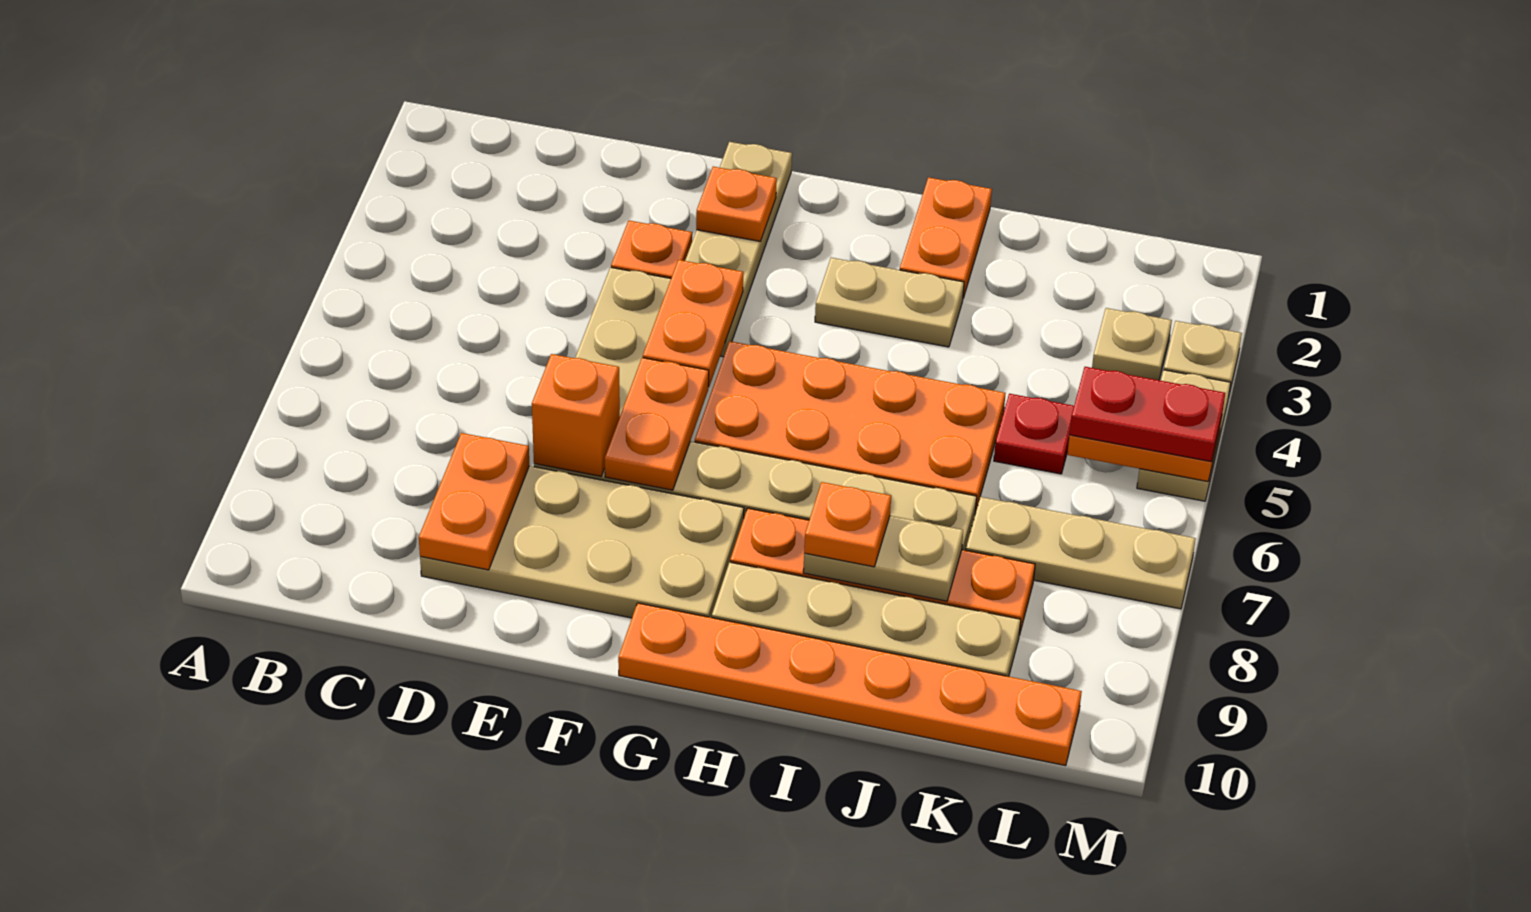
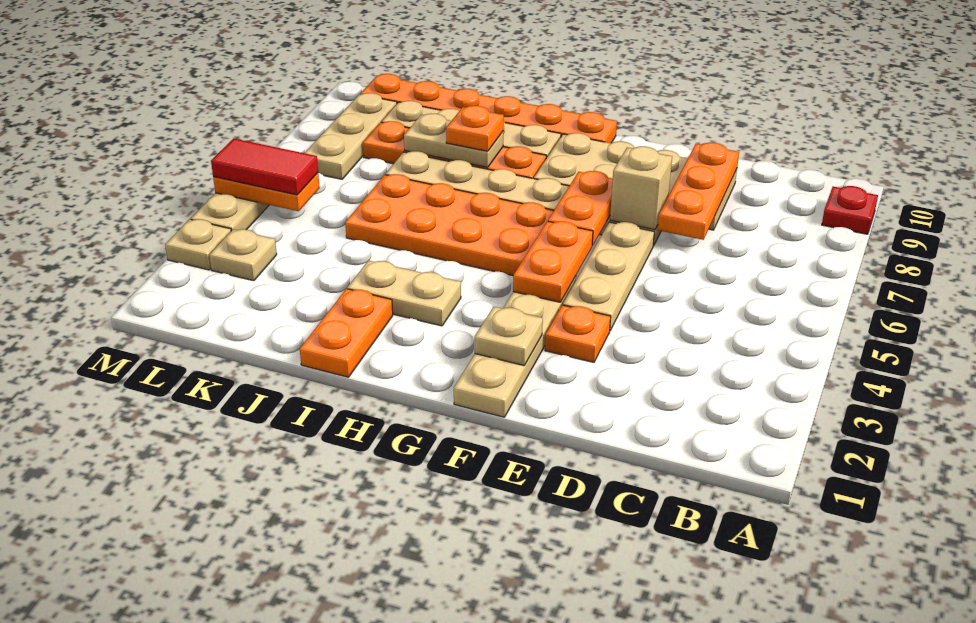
orange 1x2 plate [419,433,529,570] -> orange 1x3 plate [658,143,739,240]
orange 1x1 brick [532,354,620,476] -> tan 1x1 brick [610,146,672,230]
orange 1x1 plate [696,167,777,242] -> tan 1x1 plate [475,307,543,365]
red 1x1 plate [994,394,1074,474] -> red 1x1 plate moved to [822,186,878,234]
tan 1x3 plate [966,497,1196,609] -> tan 1x3 plate turned to [305,93,397,179]
red 1x2 plate [1070,367,1225,462] -> red 1x2 tile [211,139,318,195]

